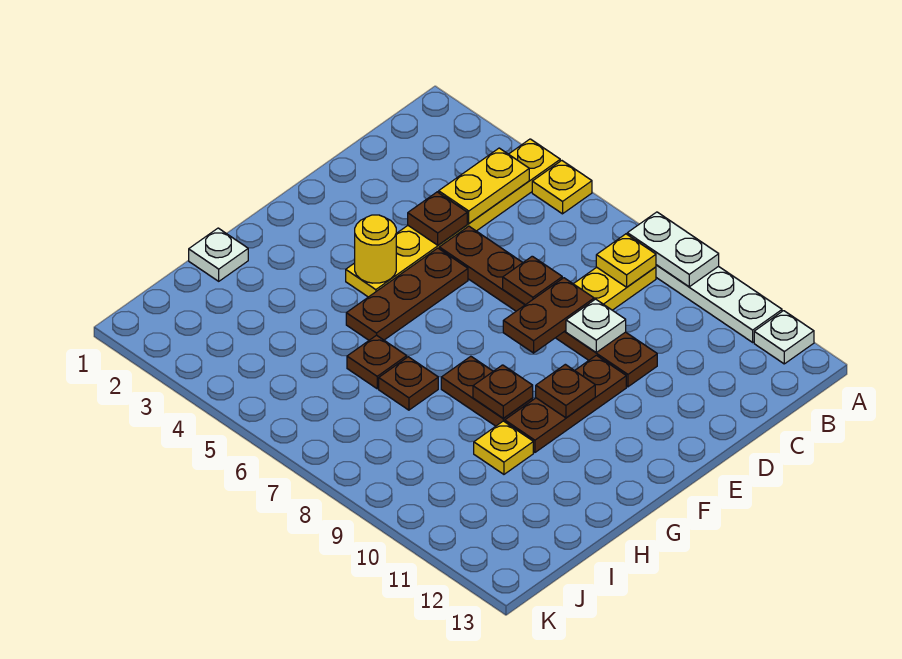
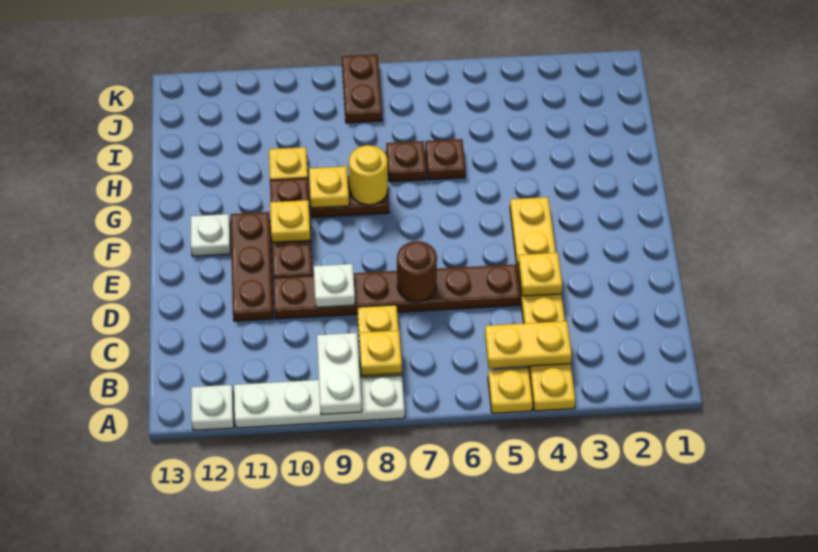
white 1x2 plate [627,212,719,287] -> white 1x2 plate turned to [317,333,362,414]
yellow 1x2 plate [439,148,529,223] -> yellow 1x2 plate turned to [485,321,572,368]
brown 1x1 plate [408,192,467,245] -> yellow 1x1 plate [518,253,562,296]
brown 1x1 plate [503,256,562,305] -> brown 1x1 round brick [397,241,437,302]
brown 1x2 plate [503,278,594,353] -> brown 1x2 plate moved to [342,55,382,123]
brown 1x3 plate [346,248,468,340] -> brown 1x3 plate moved to [231,212,273,321]
yellow 1x1 round brick [355,215,396,283] -> yellow 1x1 round brick moved to [349,145,388,205]
brown 1x1 plate [536,364,595,418] -> yellow 1x1 plate [270,200,311,242]
brown 1x1 plate [473,365,533,418] -> yellow 1x1 plate [309,166,349,208]
white 1x1 plate [189,228,248,281] -> white 1x1 plate moved to [191,214,231,256]

